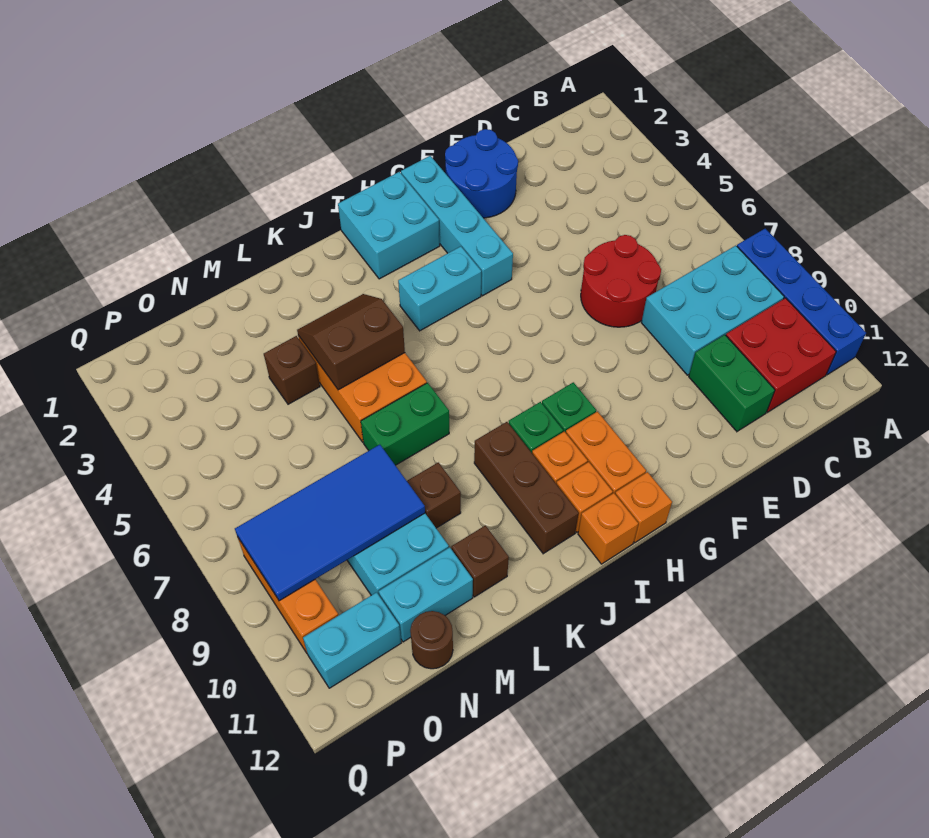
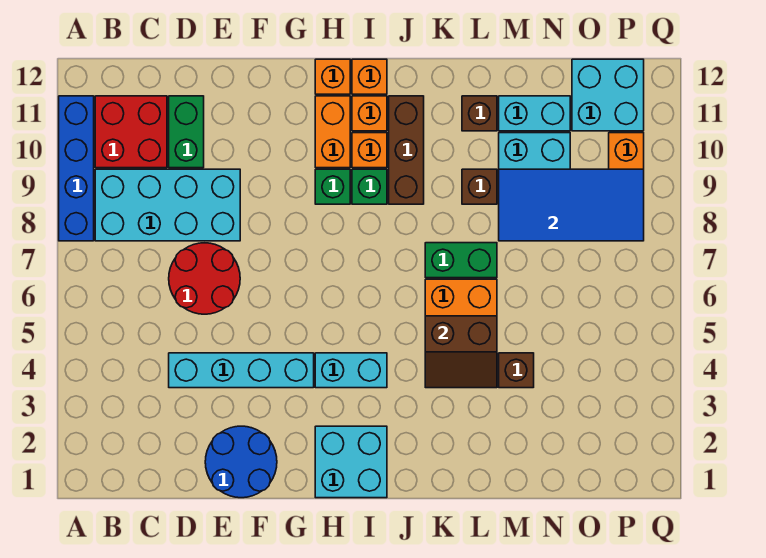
cyan 2x3 brick [641,246,784,375] -> cyan 2x4 brick [95,169,240,241]
cyan 1x4 brick [401,156,513,296] -> cyan 1x4 brick turned to [169,353,314,388]
brown 1x1 round brick [410,611,453,669] -> none
cyan 1x2 brick [303,592,401,688] -> cyan 2x2 brick [572,59,644,131]

